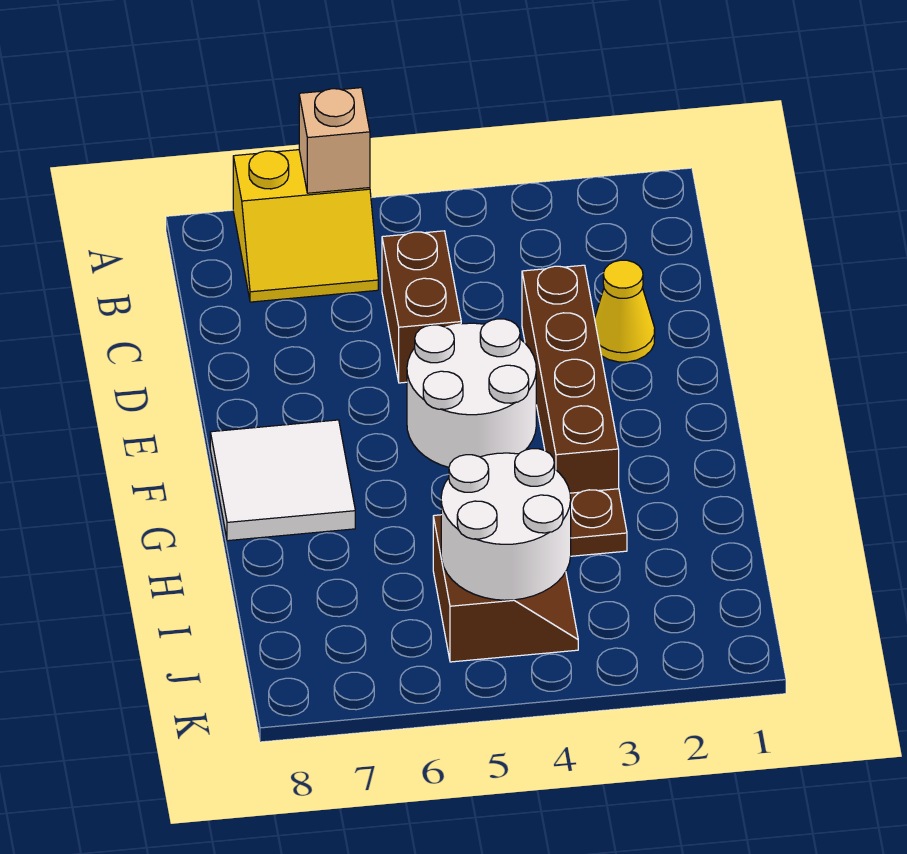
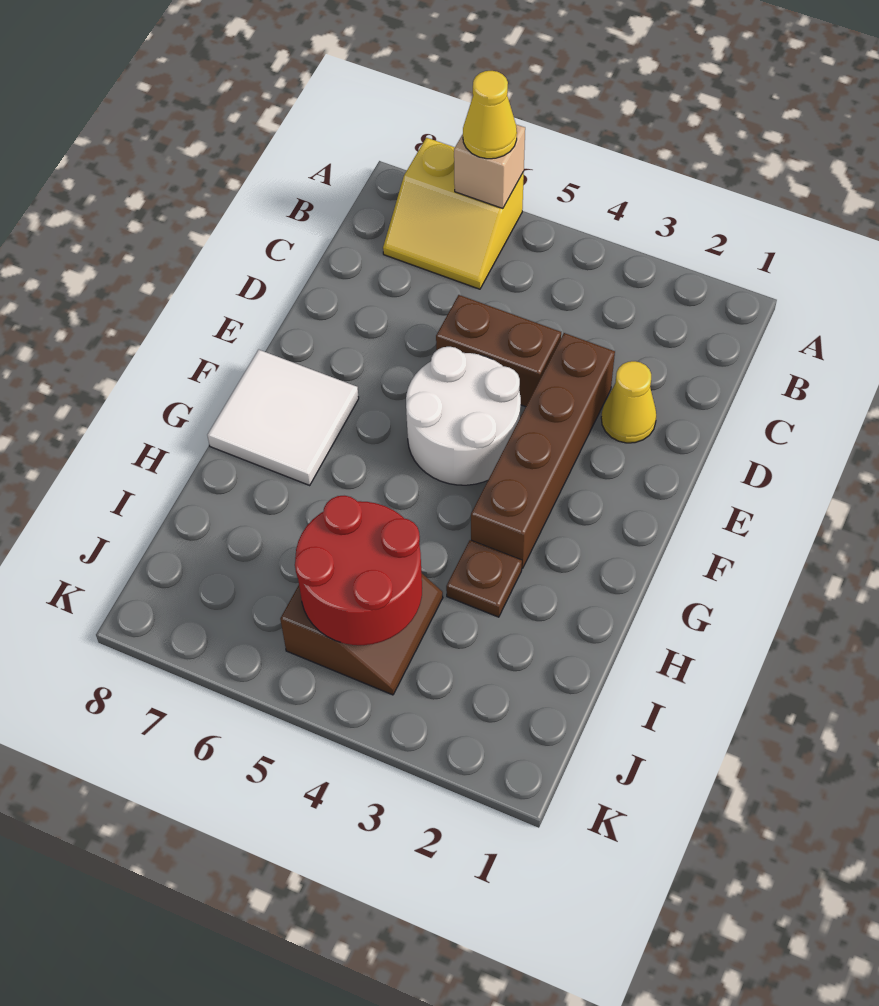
none -> yellow 1x1 cone [463,71,517,159]
brown 1x2 brick [382,231,461,383] -> brown 1x2 brick turned to [436,295,561,407]
white 2x2 round brick [441,449,571,600] -> red 2x2 round brick [295,496,422,645]

